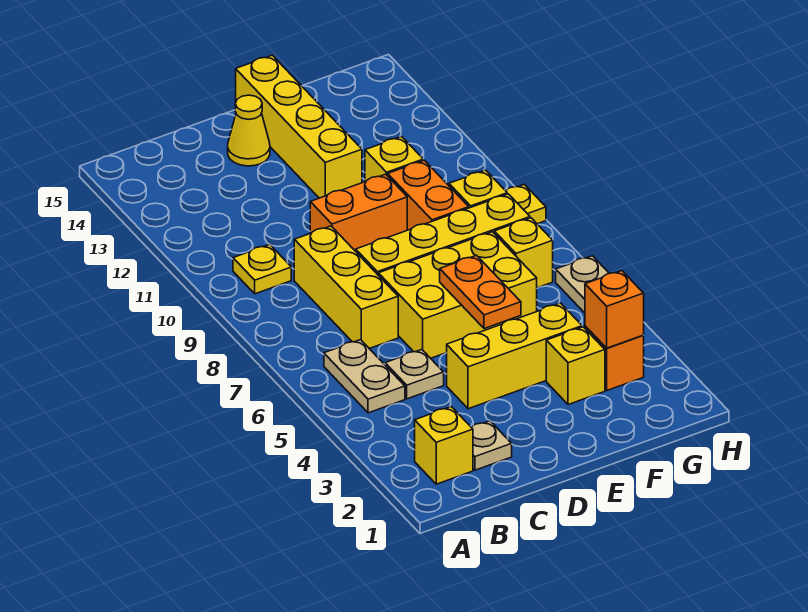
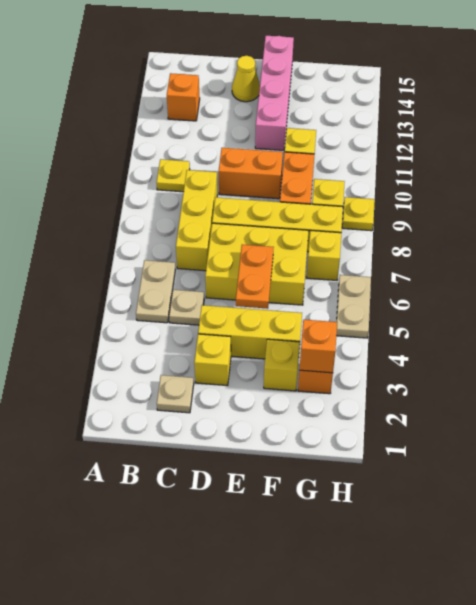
yellow 1x1 brick [415,407,473,484] -> yellow 1x1 brick moved to [194,334,231,386]
none -> orange 1x1 brick [167,73,200,121]
yellow 1x4 brick [236,55,362,198] -> pink 1x4 brick [255,36,294,150]

